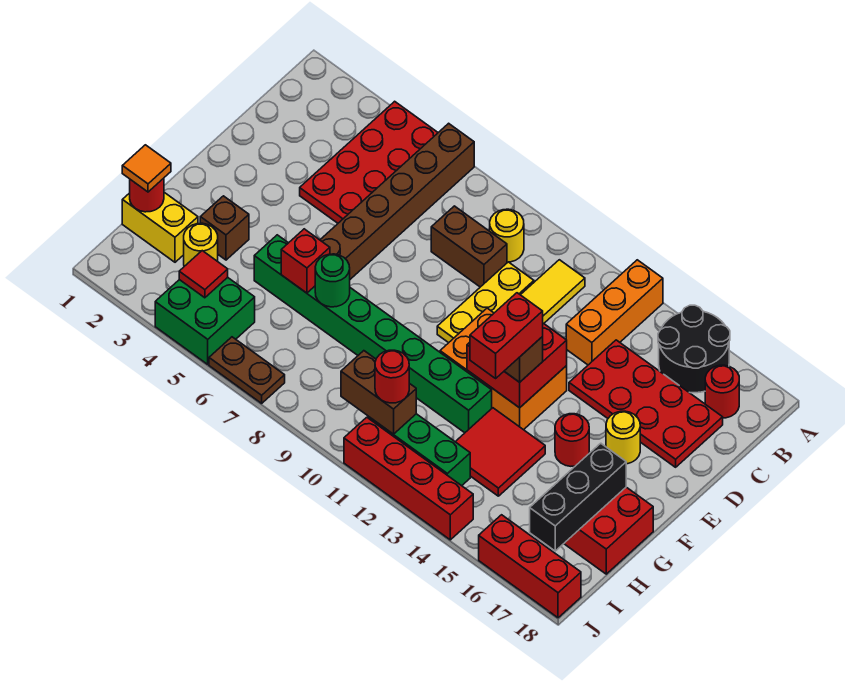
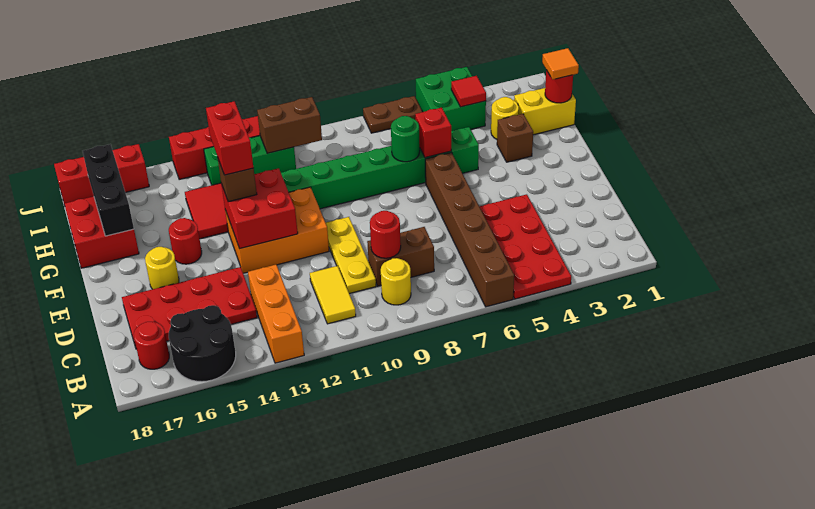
red 1x1 round brick [375,350,409,403] -> red 1x1 round brick moved to [370,211,401,258]

